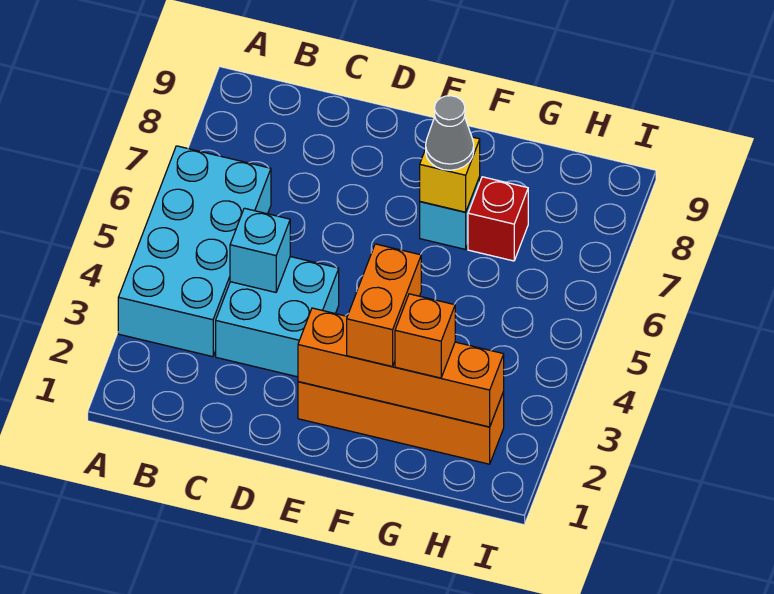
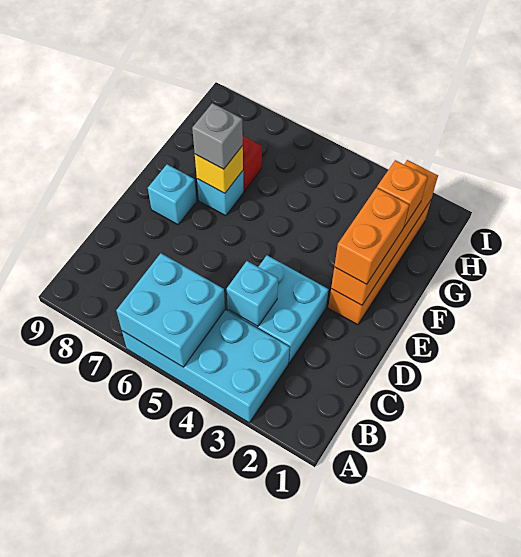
none -> cyan 2x2 brick [116,253,225,367]
none -> cyan 1x1 brick [148,164,197,225]
orange 1x2 brick [347,244,421,367] -> orange 1x2 brick turned to [334,188,409,284]
grey 1x1 cone [426,96,474,170] -> grey 1x1 brick [192,103,243,169]

